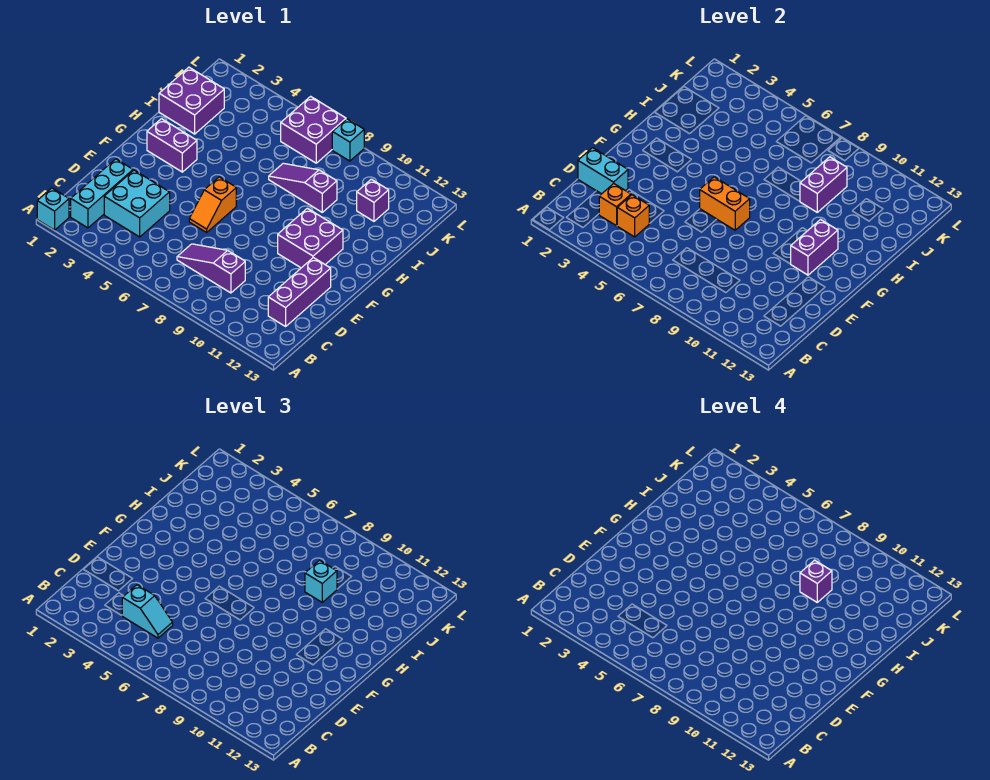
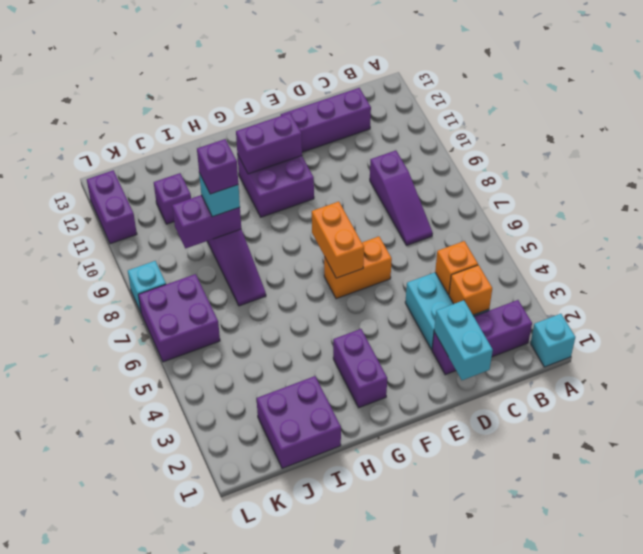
cyan 1x3 brick [71,159,133,228] -> purple 1x3 brick [432,300,532,375]
cyan 1x2 slope [122,585,173,638] -> none
orange 1x2 slope [189,177,236,232] -> orange 1x2 brick [324,237,392,299]
none -> purple 1x2 brick [87,170,137,244]

